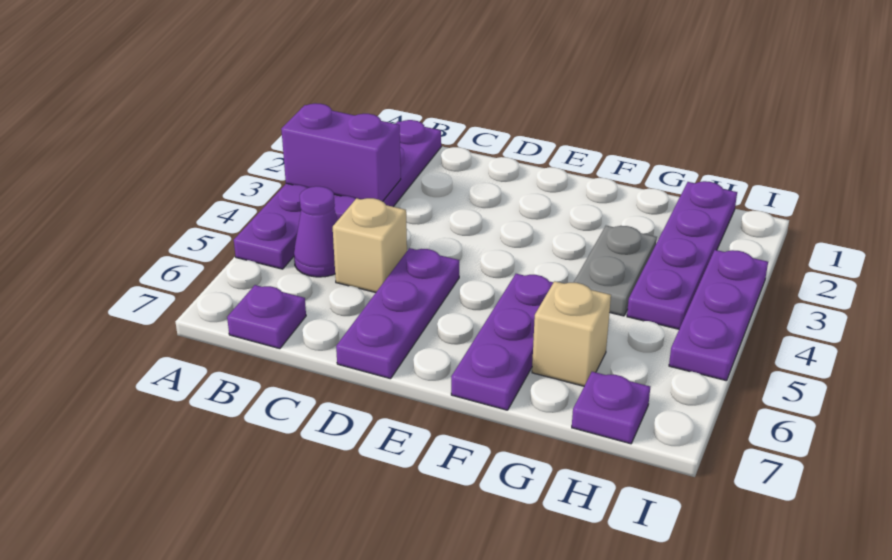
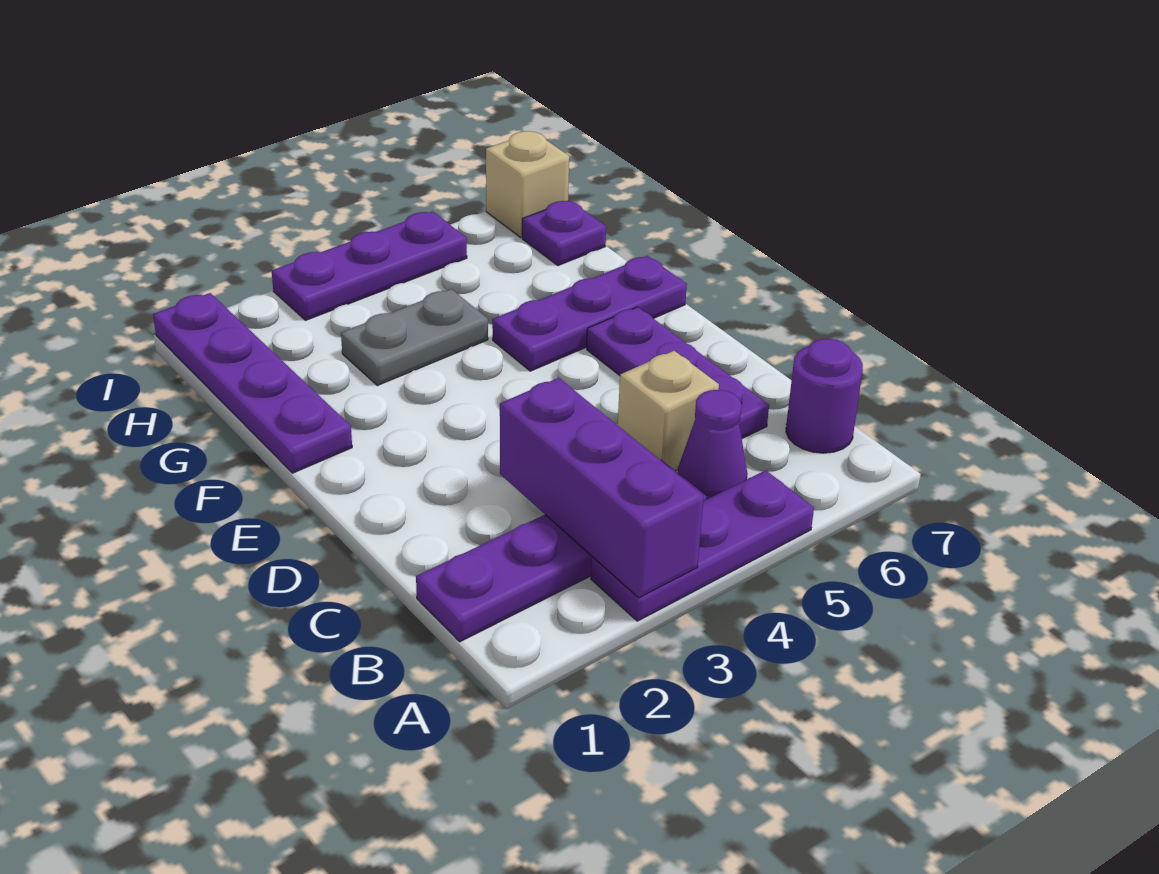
purple 1x2 brick [281,103,401,201] -> purple 1x3 brick [500,378,704,598]
purple 1x1 plate [227,285,306,349] -> purple 1x1 round brick [786,339,863,453]
purple 1x3 plate [336,248,459,379] -> purple 1x3 plate turned to [587,307,769,438]
tan 1x1 brick [532,281,611,386] -> tan 1x1 brick moved to [486,131,569,237]
purple 1x4 plate [627,181,737,329] -> purple 1x4 plate turned to [153,293,352,473]

